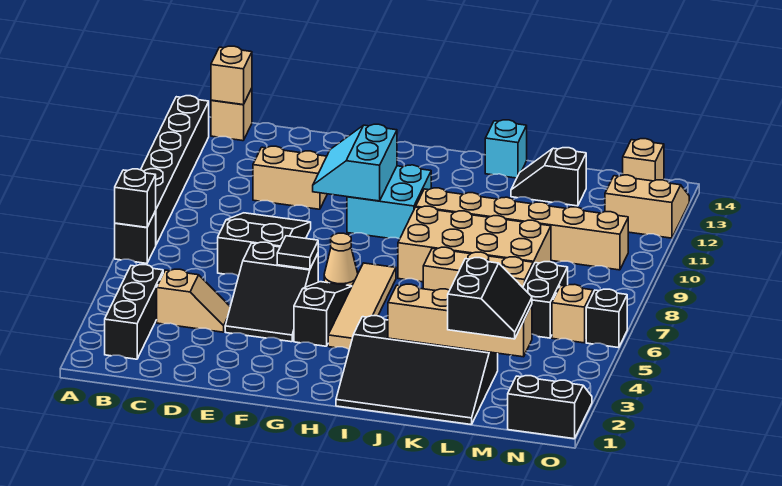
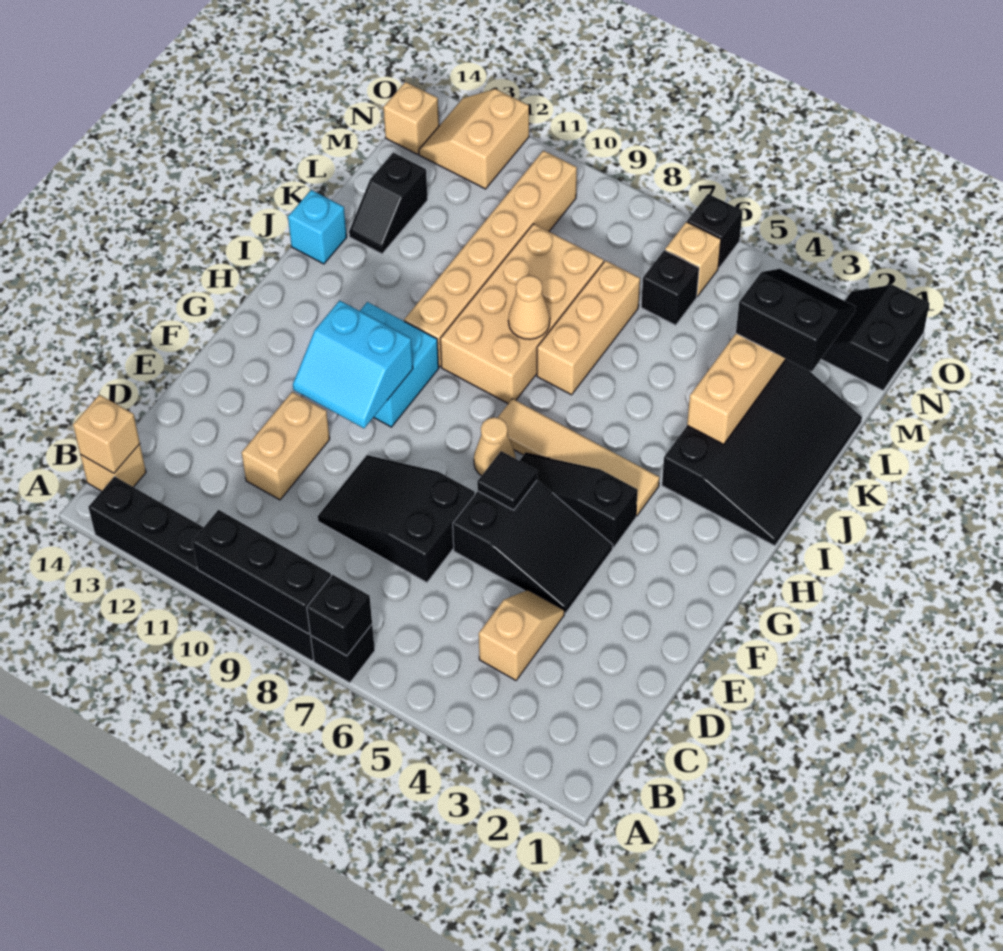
black 1x3 brick [105,265,163,359] -> black 1x3 brick moved to [192,510,331,634]
none -> tan 1x1 cone [508,276,550,339]
black 1x2 brick [523,262,568,338] -> black 1x1 brick [641,250,699,325]

